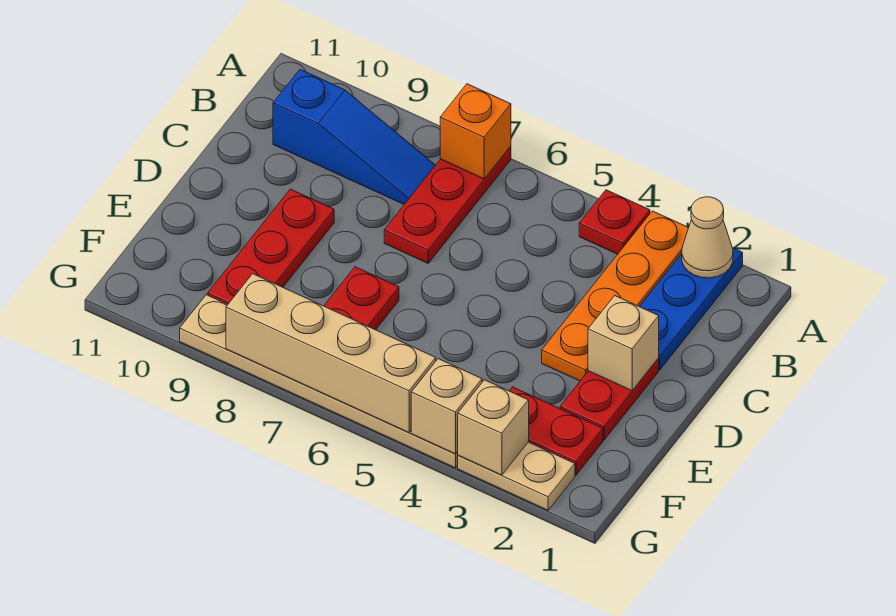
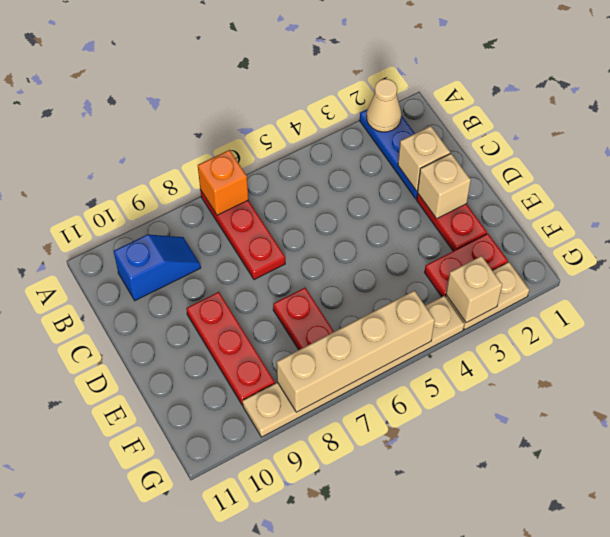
orange 1x4 plate [542,211,689,381] -> none
red 1x1 plate [579,190,650,254] -> none
blue 1x3 slope [273,70,435,204] -> blue 1x2 slope [114,235,201,301]
tan 1x1 brick [411,359,482,454] -> tan 1x1 brick moved to [398,126,450,191]

